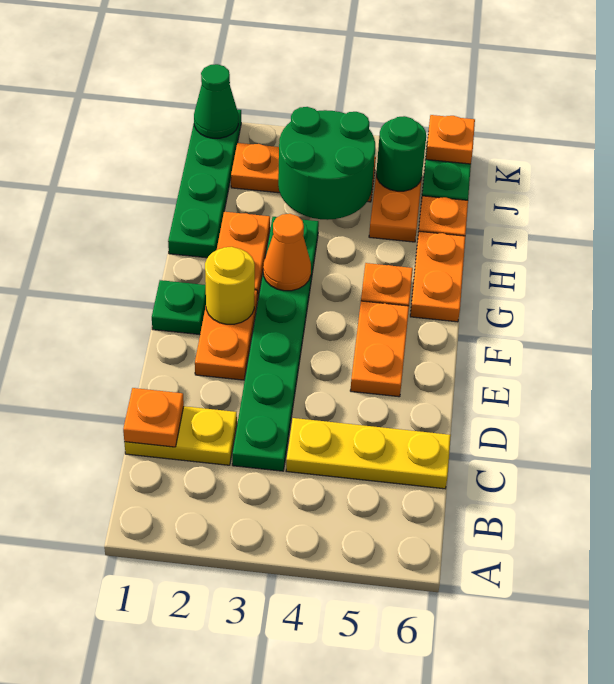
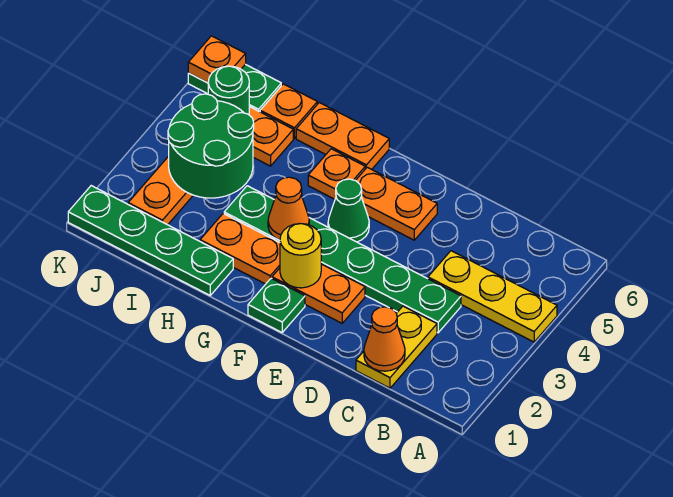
orange 1x1 plate [123,388,184,447] -> orange 1x1 cone [364,307,405,371]
yellow 1x3 plate [286,418,451,489] -> yellow 1x3 plate turned to [428,251,557,342]
green 1x1 cone [194,64,238,138] -> green 1x1 cone moved to [328,179,369,242]

